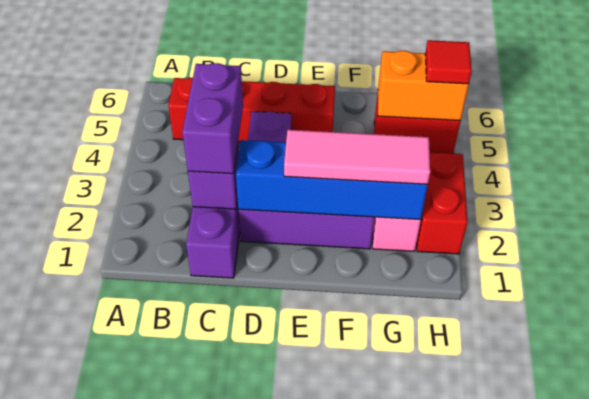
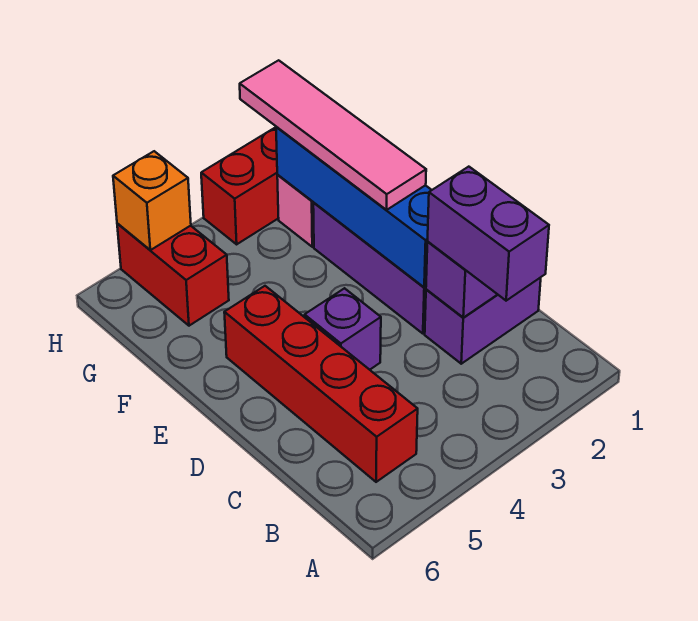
purple 1x2 brick [182,63,243,174] -> purple 1x2 brick turned to [428,167,549,301]
pink 1x3 tile [284,130,430,184] -> pink 1x4 tile [240,60,426,210]
orange 1x2 brick [378,51,469,121] -> orange 1x1 brick [113,151,191,250]
red 1x1 tile [425,40,472,84] -> none

